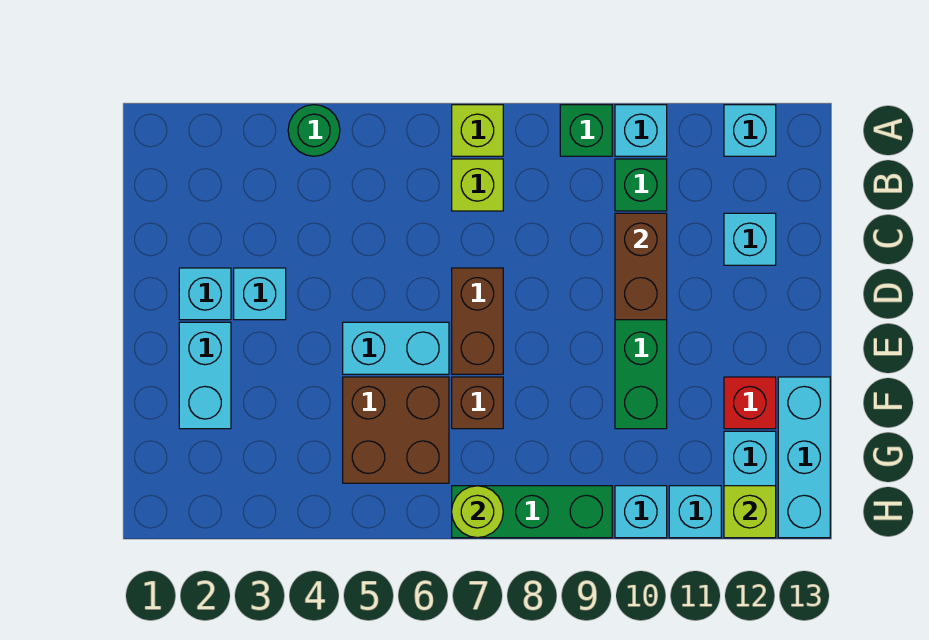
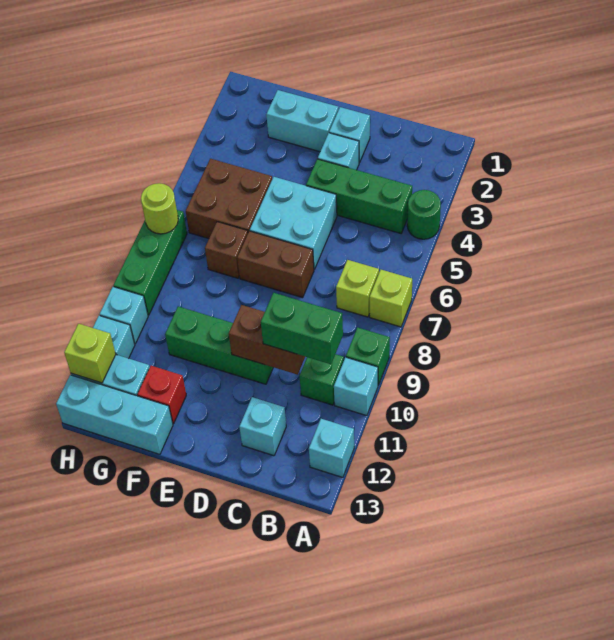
none -> green 1x3 brick [306,159,412,233]
none -> green 1x2 brick [261,293,343,364]
cyan 1x2 brick [343,322,449,374] -> cyan 2x2 brick [250,177,337,269]

